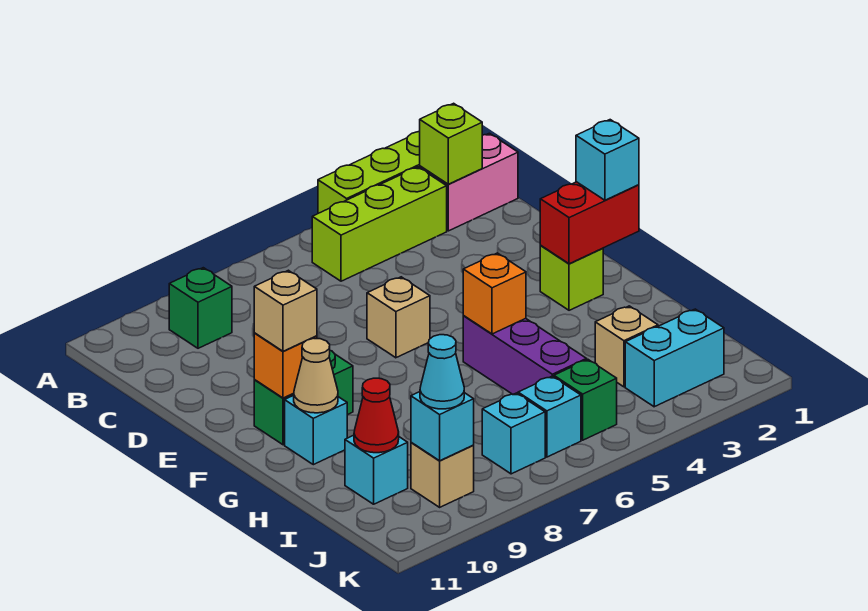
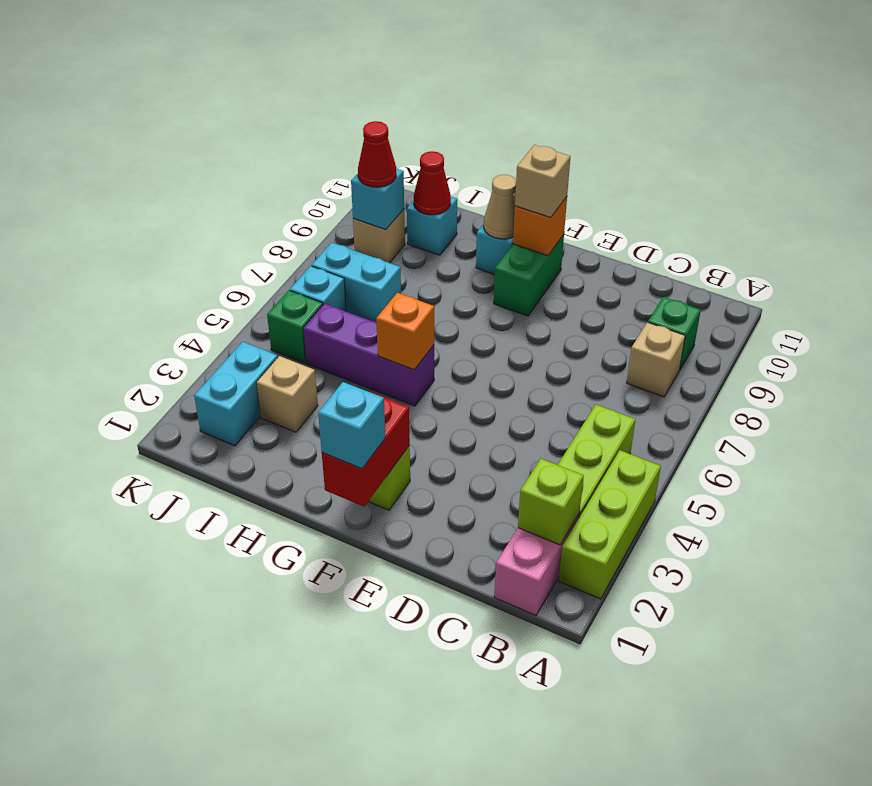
tan 1x1 brick [367,277,430,358] -> tan 1x1 brick moved to [627,322,685,397]
cyan 1x1 brick [482,393,545,474] -> cyan 1x2 brick [312,243,401,323]
cyan 1x1 cone [420,335,464,409] -> red 1x1 cone [358,121,396,187]

